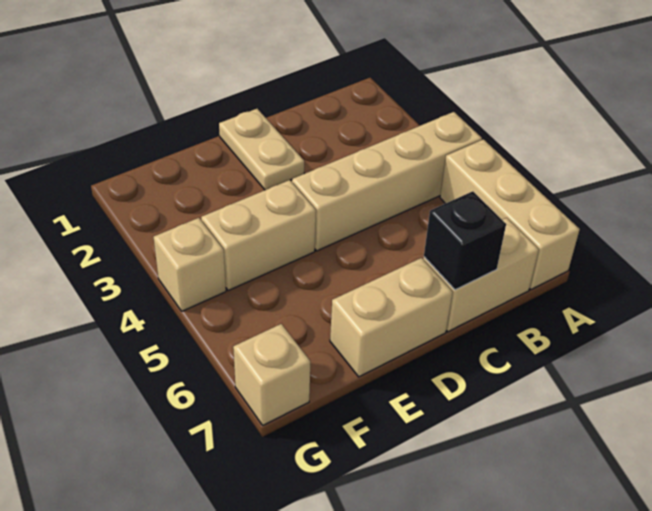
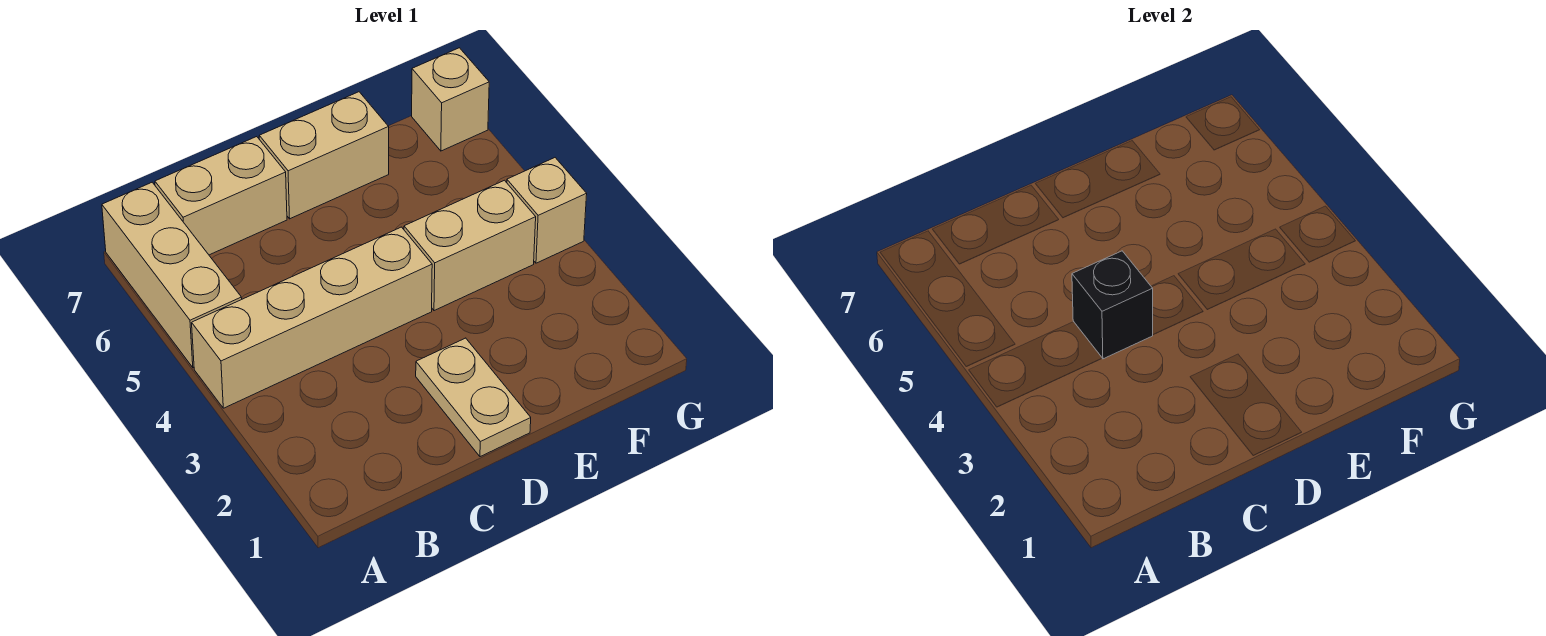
black 1x1 brick [424,191,506,290] -> black 1x1 brick moved to [1072,251,1153,359]

